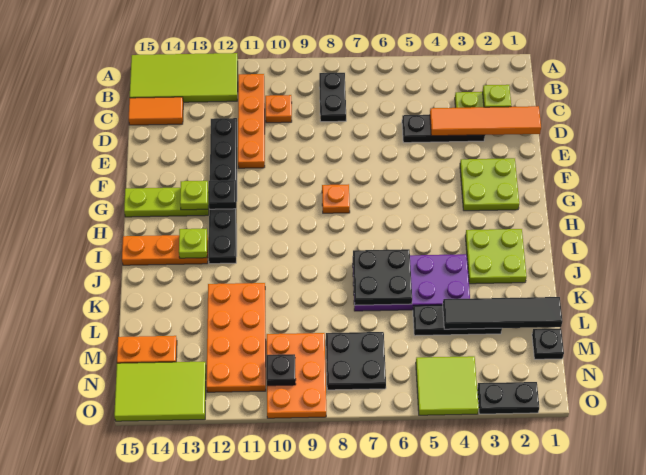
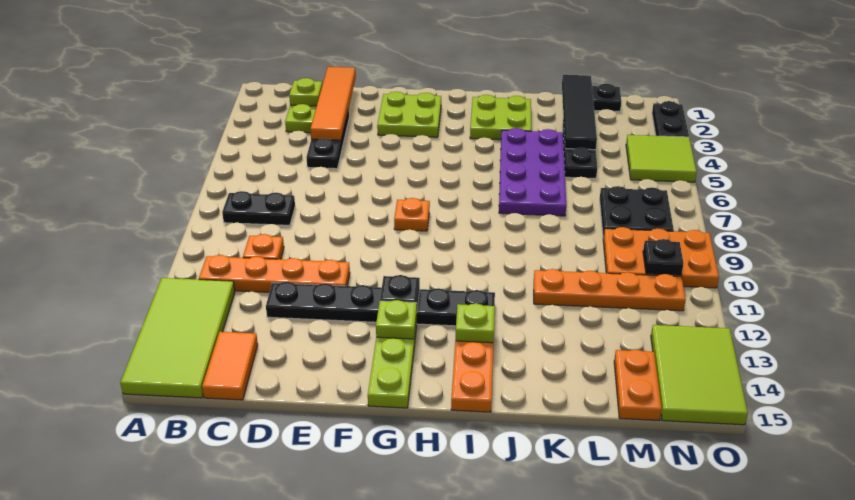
black 2x2 plate [353,249,412,305] -> none
orange 2x4 plate [206,283,266,392] -> orange 1x4 plate [534,269,686,311]

